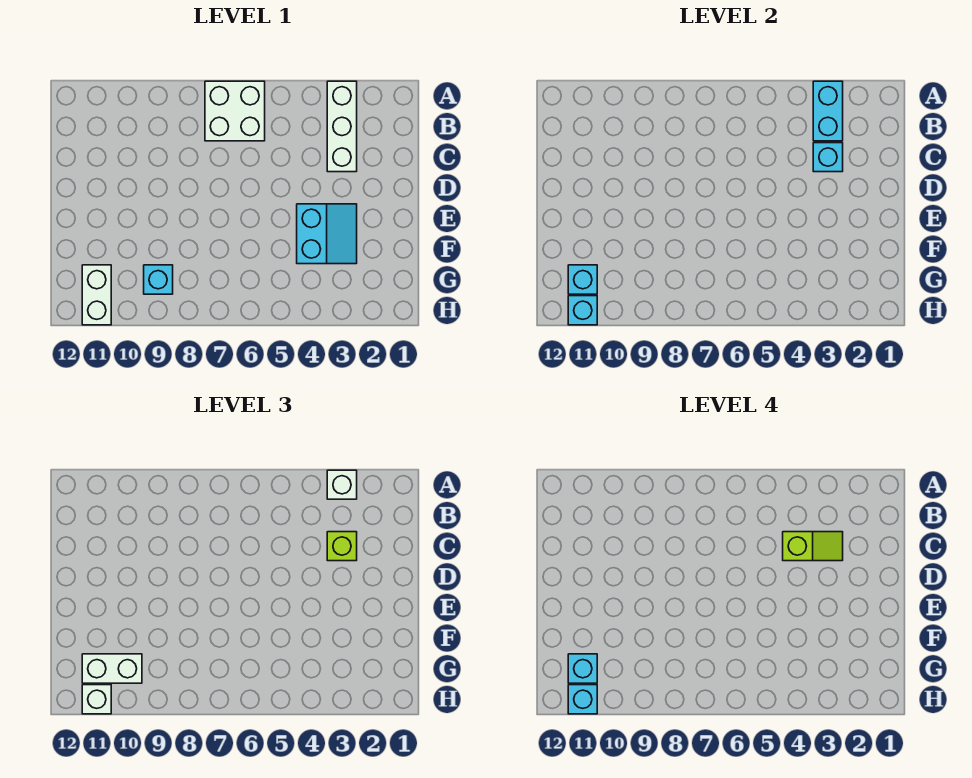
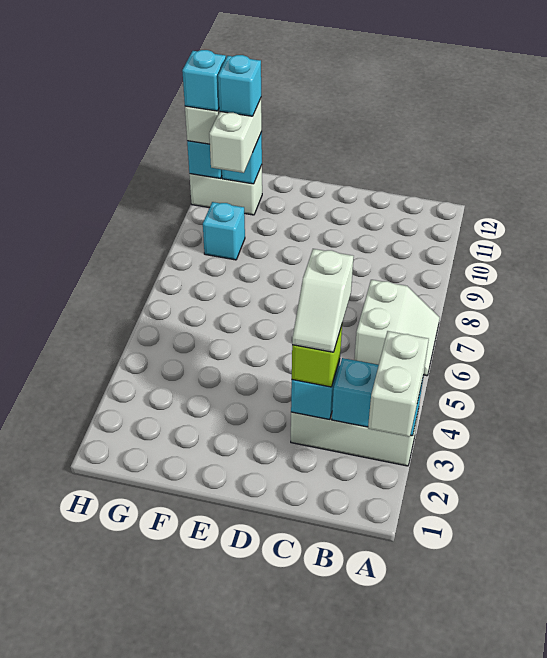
white 1x1 brick [327,470,357,499] -> white 1x2 brick [368,331,429,437]
white 2x2 brick [205,81,265,141] -> white 2x2 slope [354,280,440,376]
lime 1x2 slope [783,532,843,561] -> white 1x2 slope [292,249,354,352]
cyan 2x2 slope [297,204,357,264] -> none

